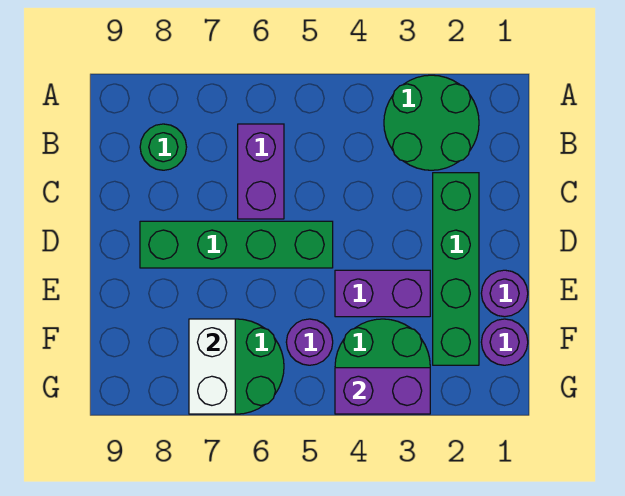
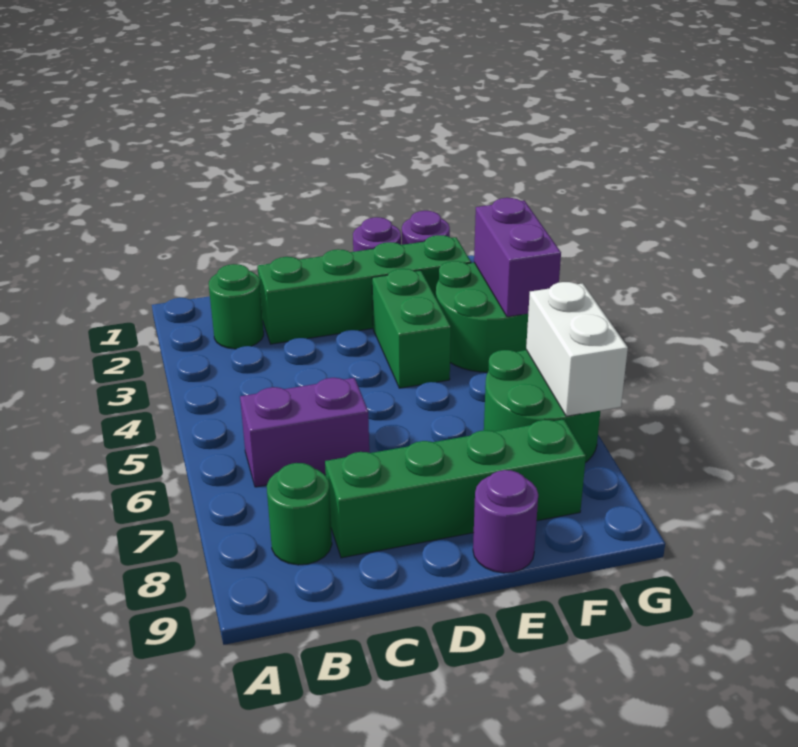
green 2x2 round brick [384,75,479,170] -> green 1x1 round brick [209,264,264,349]
green 1x4 brick [140,221,333,268] -> green 1x4 brick turned to [325,419,586,558]
purple 1x2 brick [335,270,430,317] -> green 1x2 brick [372,269,451,388]
purple 1x1 round brick [286,319,333,365] -> purple 1x1 round brick moved to [473,470,538,573]
white 1x2 brick [189,319,235,414] -> white 1x2 brick turned to [526,282,628,416]

